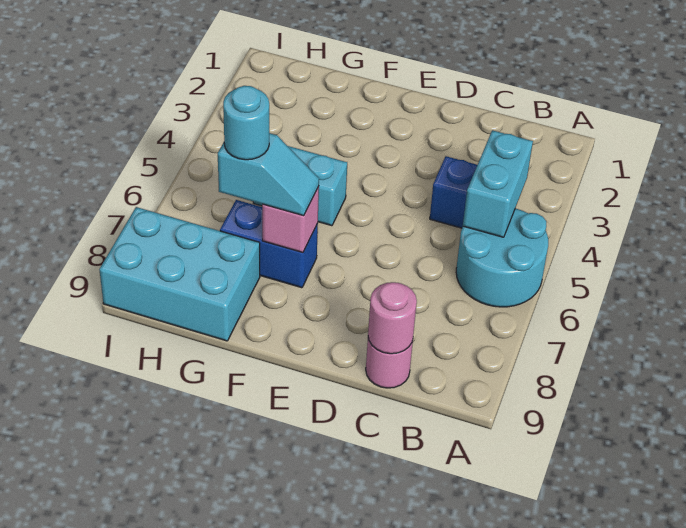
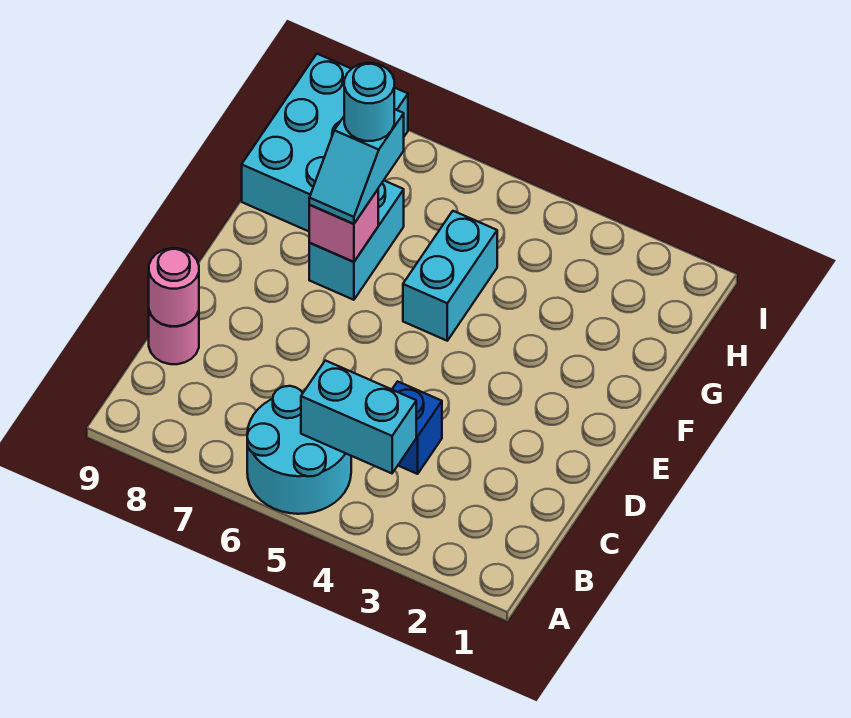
blue 1x2 brick [220,200,318,288] -> cyan 1x2 brick [309,181,404,300]

